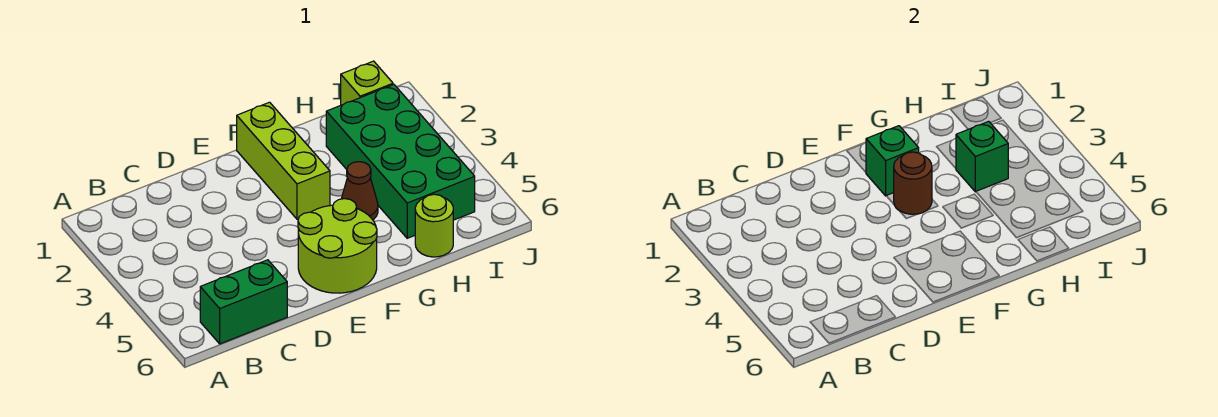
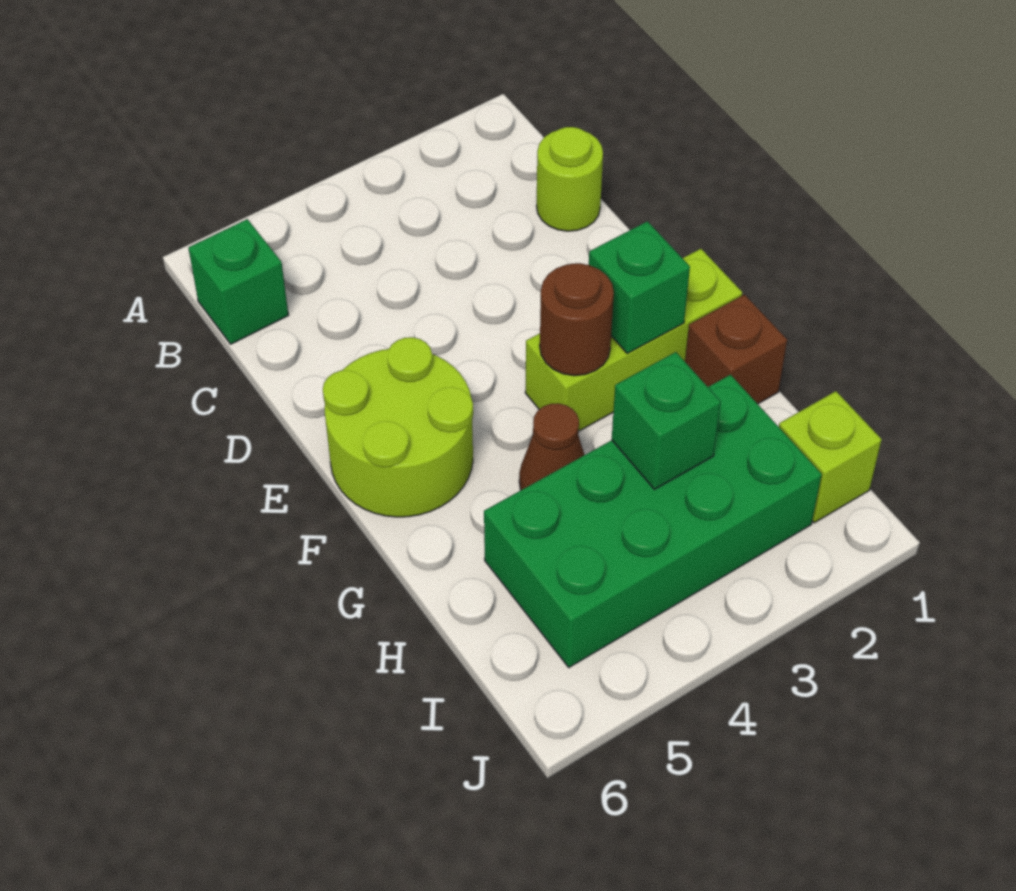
green 1x2 brick [200,260,287,344] -> green 1x1 brick [188,219,288,344]
none -> brown 1x1 brick [685,295,787,404]
lime 1x1 round brick [415,194,453,257] -> lime 1x1 round brick moved to [537,127,603,231]

